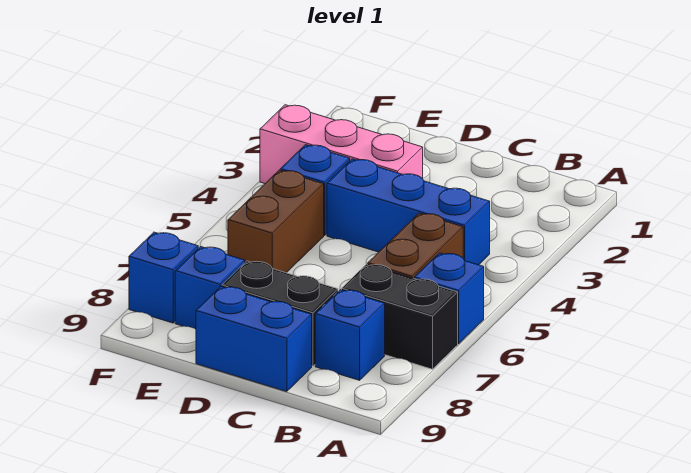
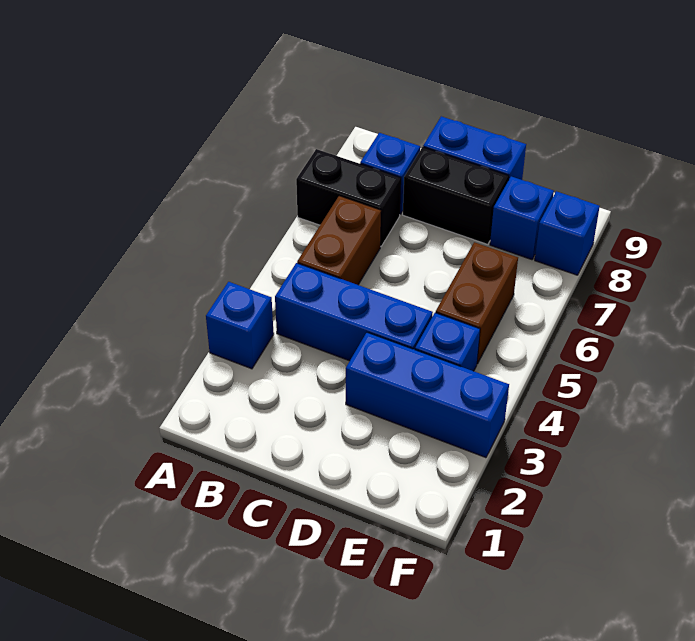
blue 1x1 brick [414,253,484,344] -> blue 1x1 brick moved to [206,282,274,369]
pink 1x3 brick [260,105,423,184] -> blue 1x3 brick [346,332,509,458]

